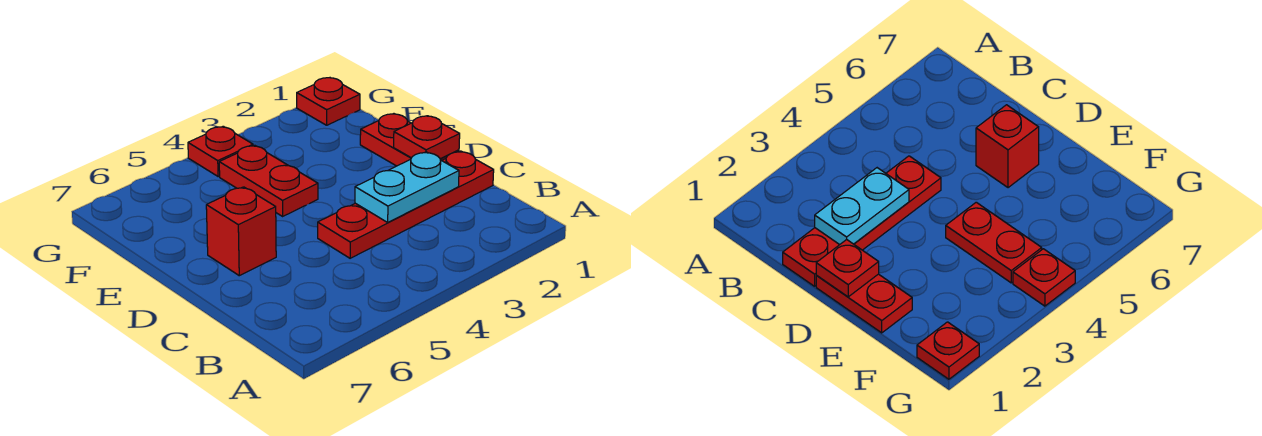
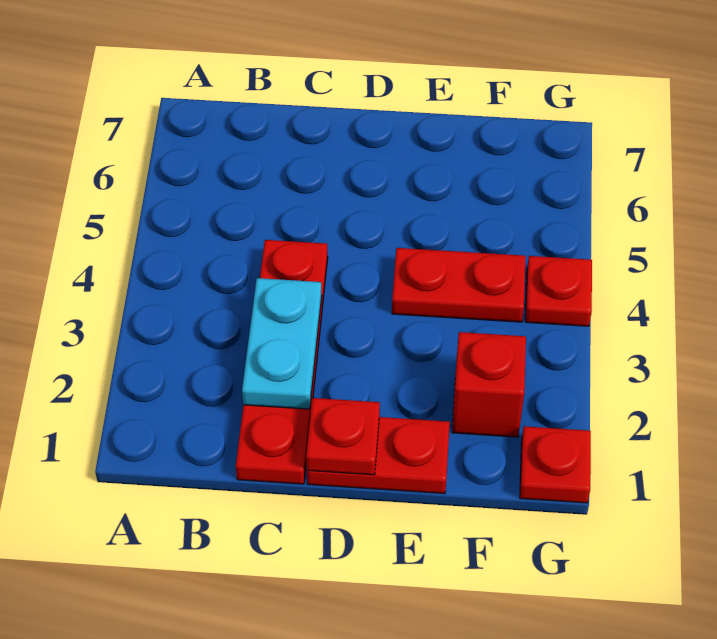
red 1x1 brick [206,187,276,276] -> red 1x1 brick moved to [452,332,526,437]

